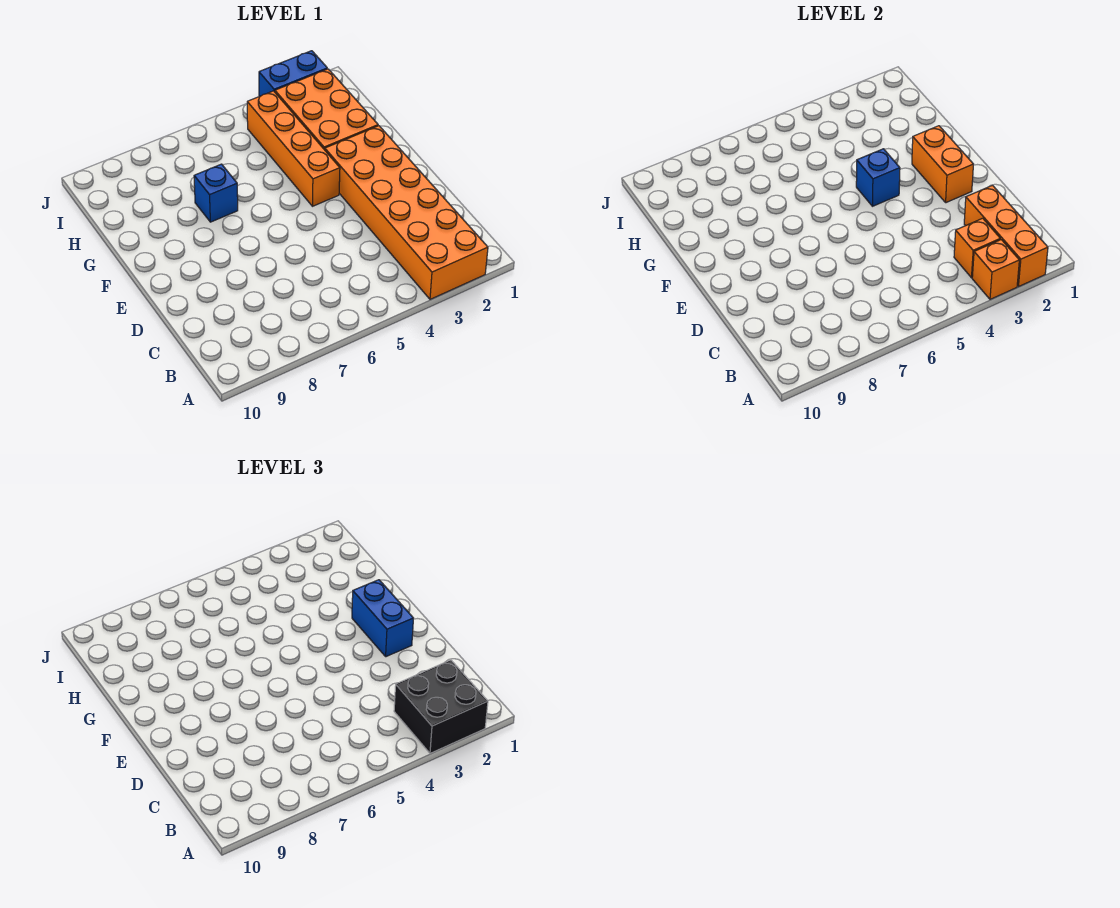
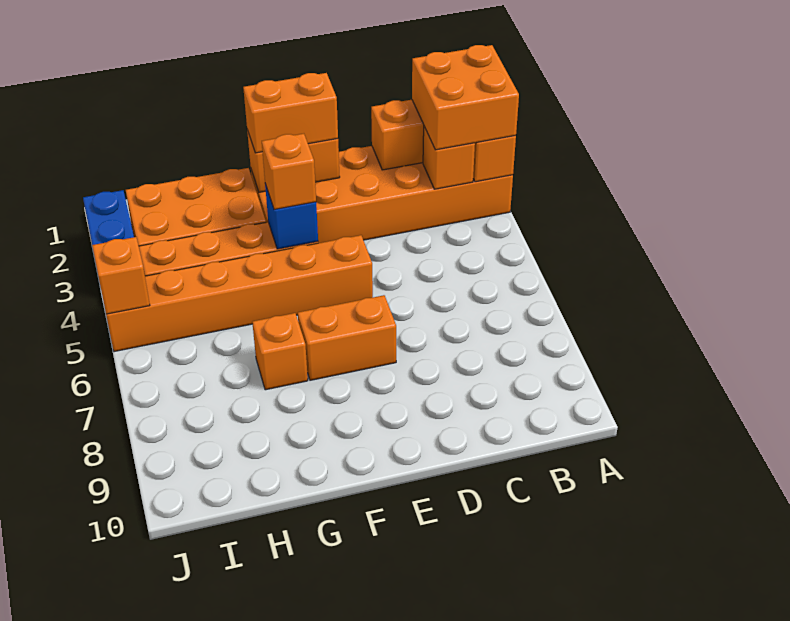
black 2x2 brick [394,660,488,753] -> orange 2x2 brick [412,45,519,150]
blue 1x2 brick [352,580,413,657] -> orange 1x2 brick [243,73,338,153]
none -> orange 1x6 brick [106,235,373,352]
none -> orange 1x2 brick [298,295,396,380]
none -> orange 1x1 brick [262,134,316,209]
blue 1x1 brick [194,164,238,222] -> orange 1x1 brick [252,313,308,390]
none -> orange 1x1 brick [92,237,150,314]

